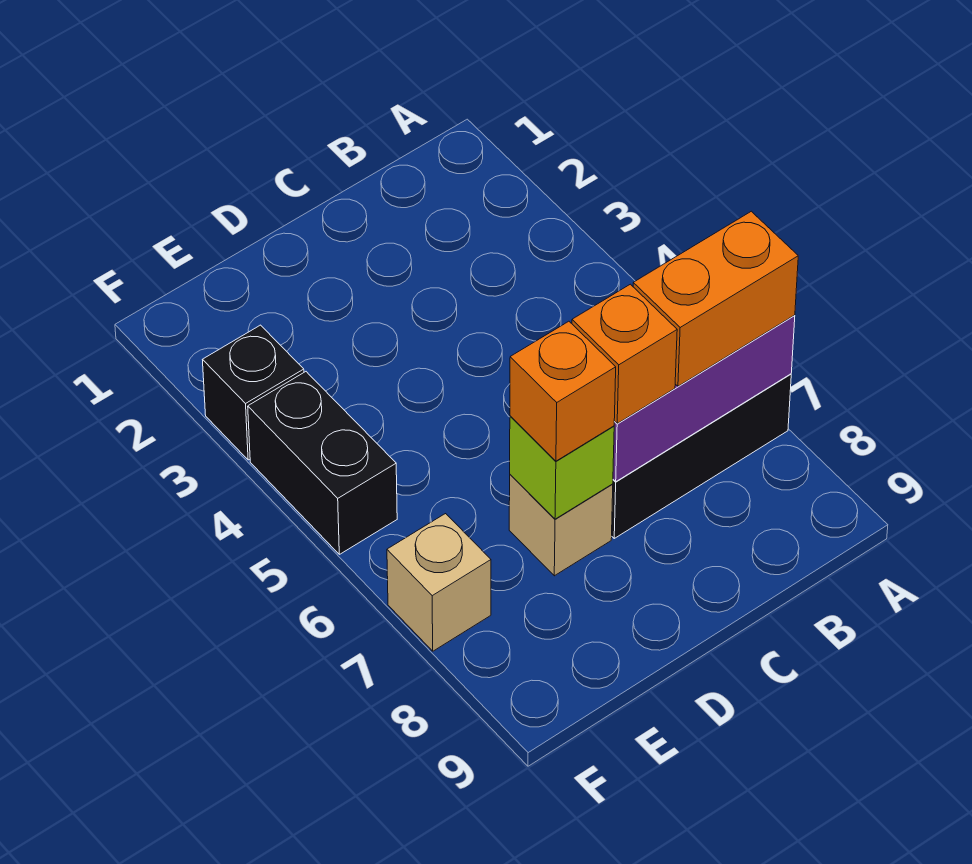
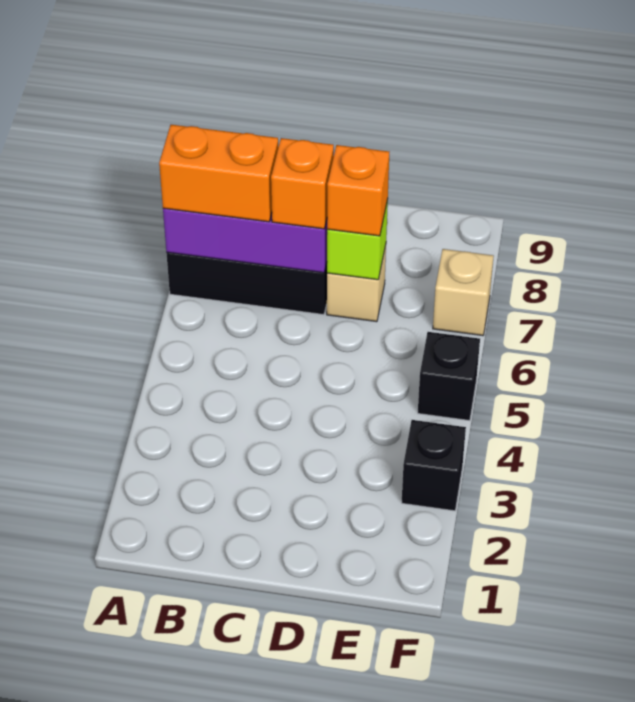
black 1x2 brick [248,372,397,554] -> black 1x1 brick [418,332,480,421]

